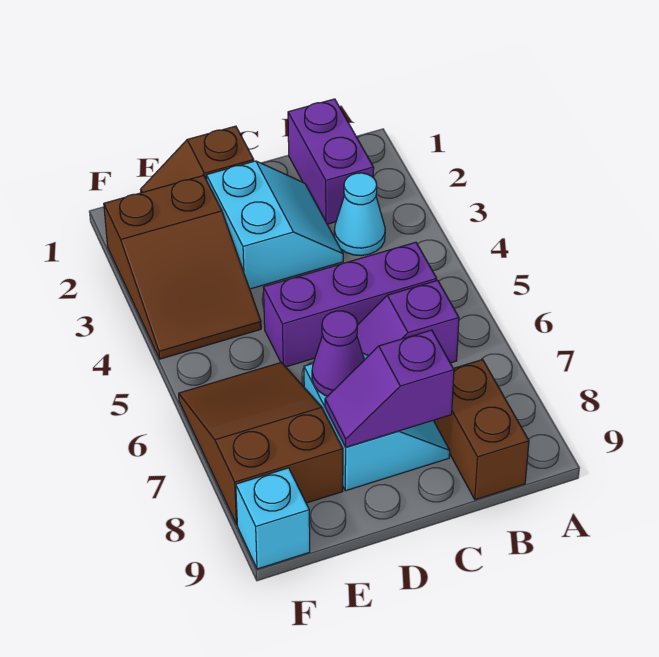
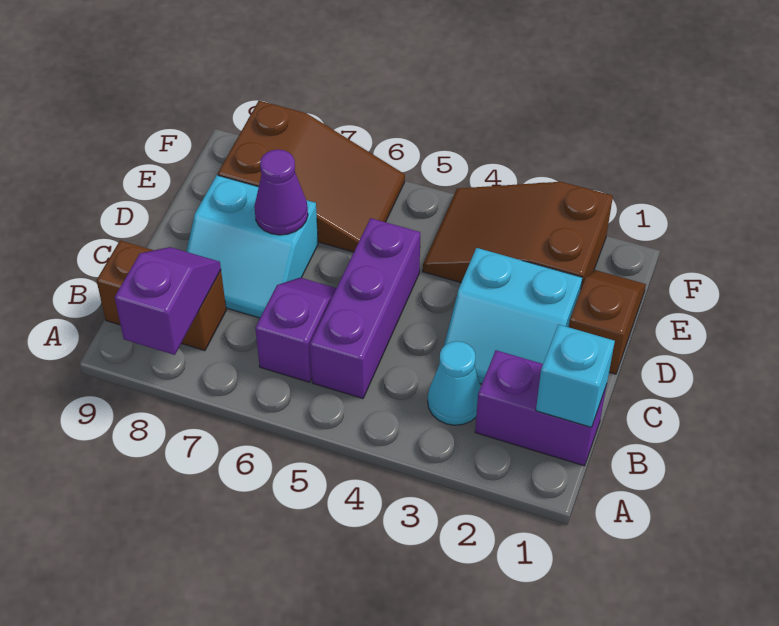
purple 1x2 slope [325,330,454,447] -> purple 1x2 slope moved to [115,247,221,355]
cyan 1x1 brick [236,468,310,569] -> cyan 1x1 brick moved to [536,324,615,427]

